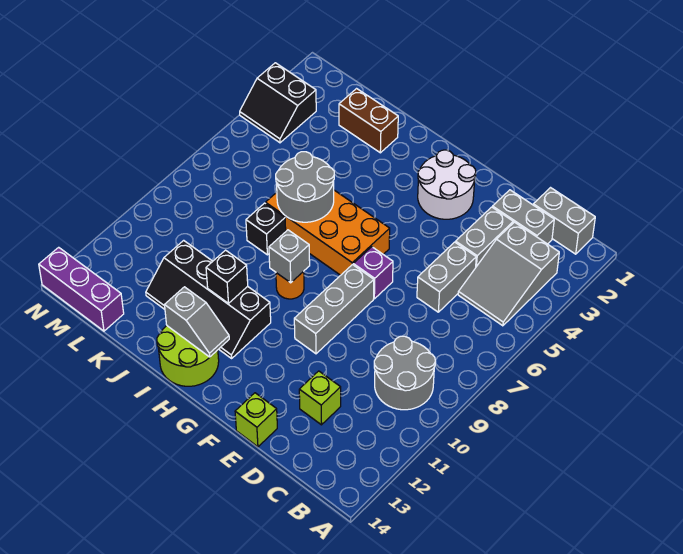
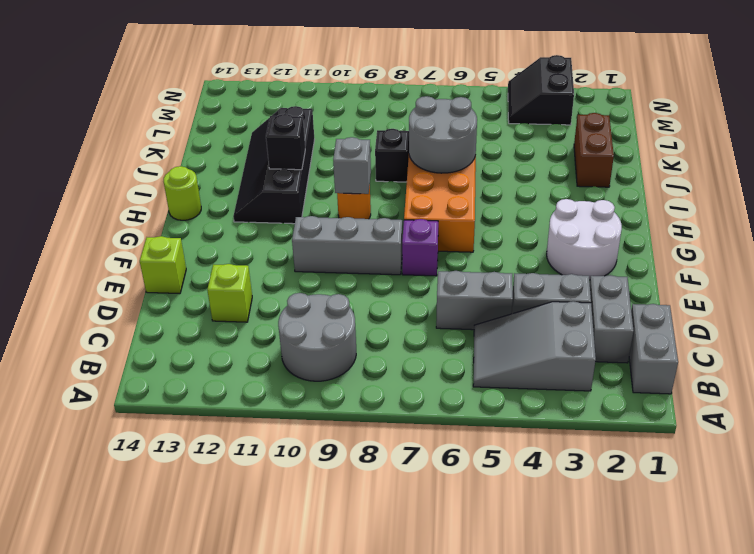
lime 2x2 round brick [157,326,219,386] -> lime 1x1 round brick [164,166,201,220]
grey 1x2 slope [165,287,229,357] -> none
purple 1x3 brick [39,247,124,331] -> none

